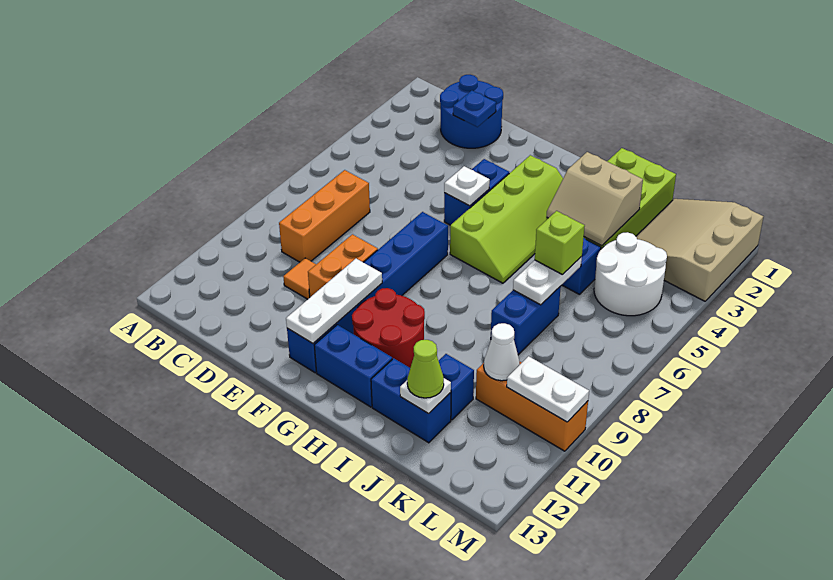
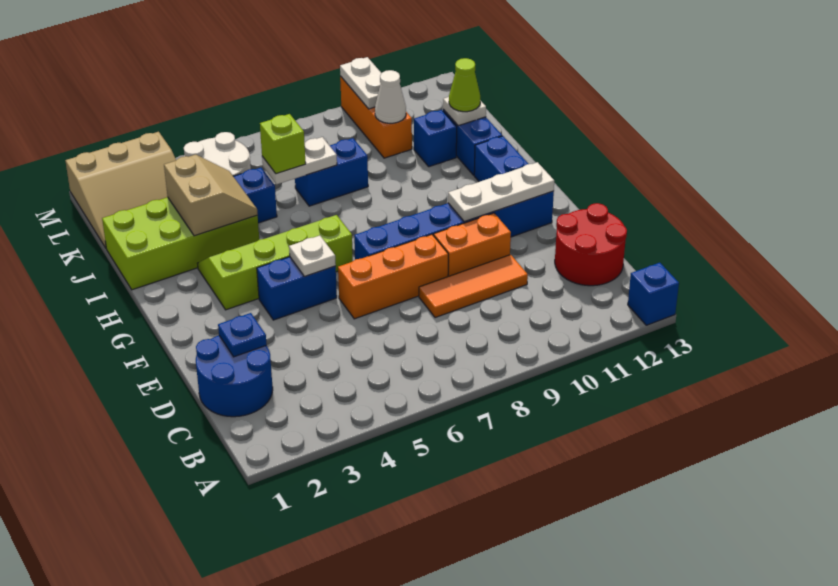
none -> blue 1x1 brick [628,263,679,325]
orange 1x3 brick [279,170,370,262] -> orange 1x3 brick moved to [338,234,448,319]
orange 1x1 tile [283,258,316,299] -> orange 1x3 tile [419,255,528,318]
red 2x2 round brick [352,288,425,368] -> red 2x2 round brick moved to [555,203,627,286]

